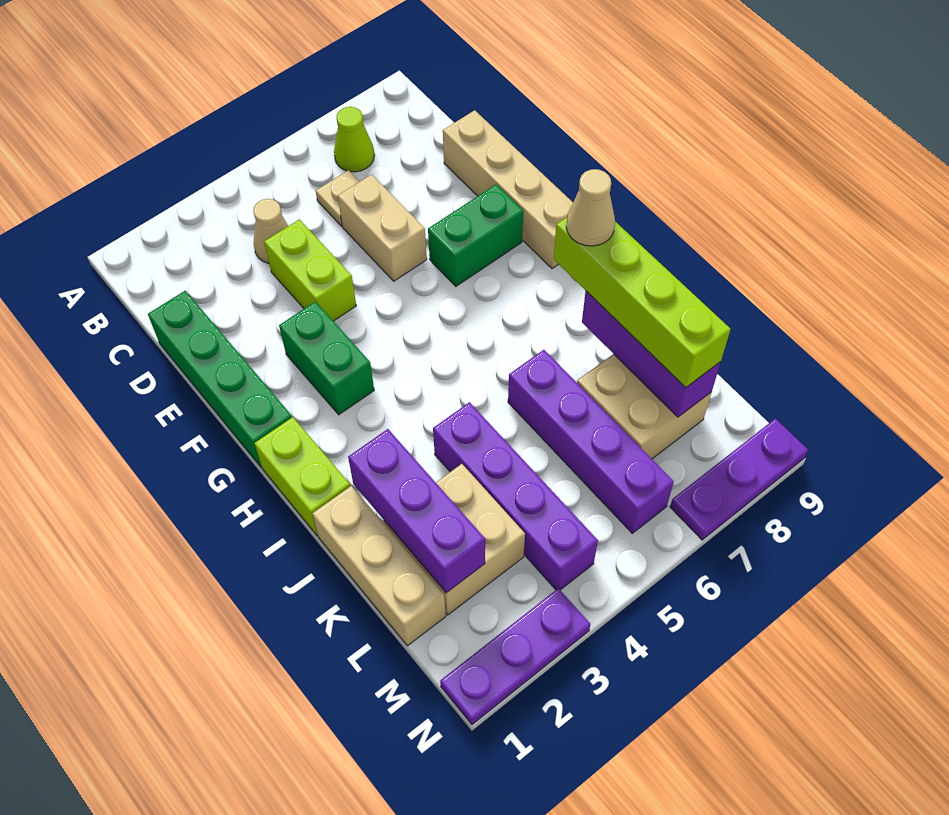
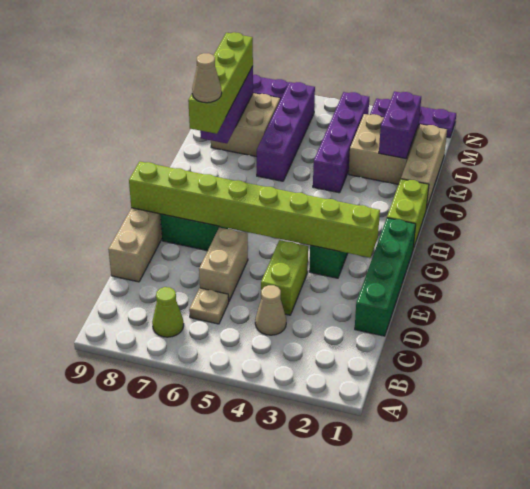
none -> lime 1x8 brick [129,162,380,258]
purple 1x3 brick [348,429,485,593] -> purple 1x2 brick [379,91,421,159]

